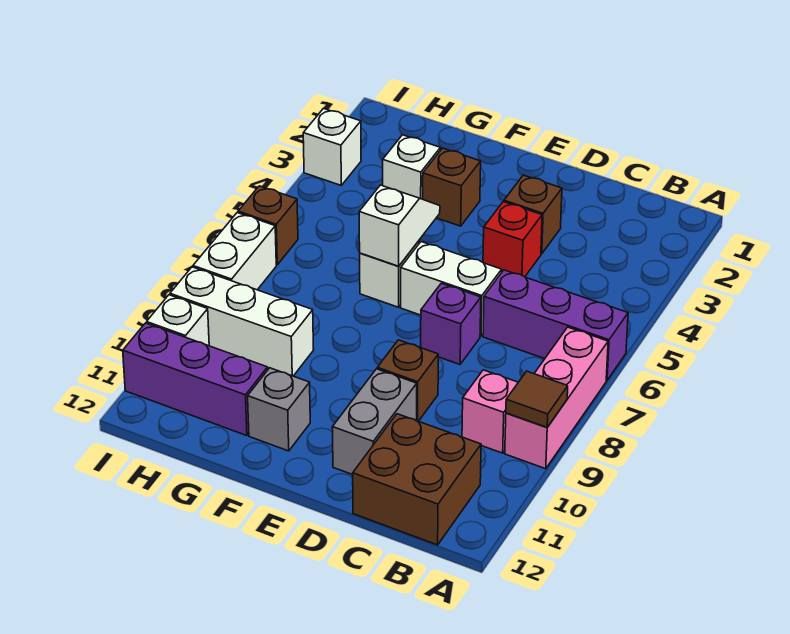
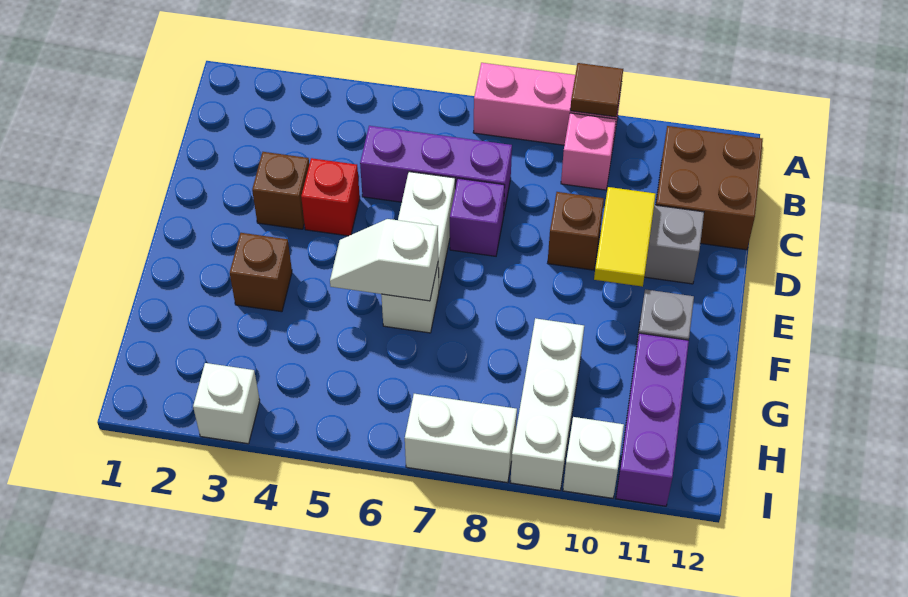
purple 1x3 brick [483,270,628,380] -> purple 1x3 brick turned to [360,126,512,216]
none -> yellow 1x2 tile [594,187,656,287]
white 1x1 brick [383,135,440,199] -> none
brown 1x1 brick [238,186,298,265] -> none

